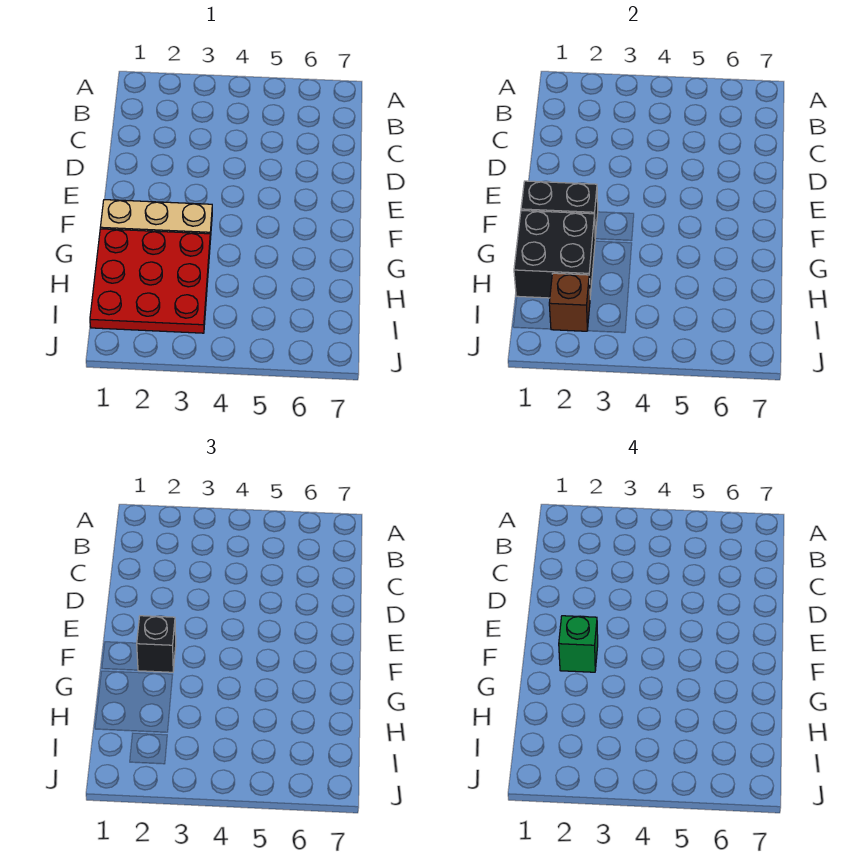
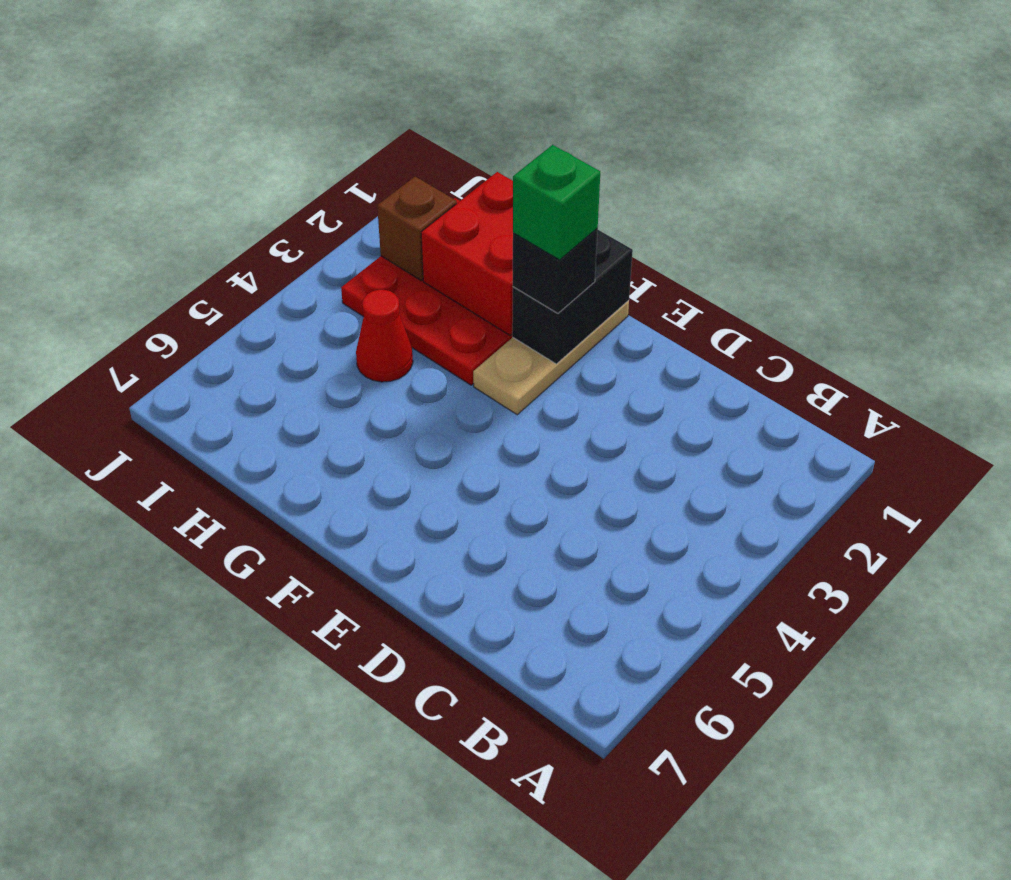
black 2x2 brick [514,210,595,298] -> red 2x2 brick [421,172,513,336]
none -> red 1x1 cone [356,290,413,382]

